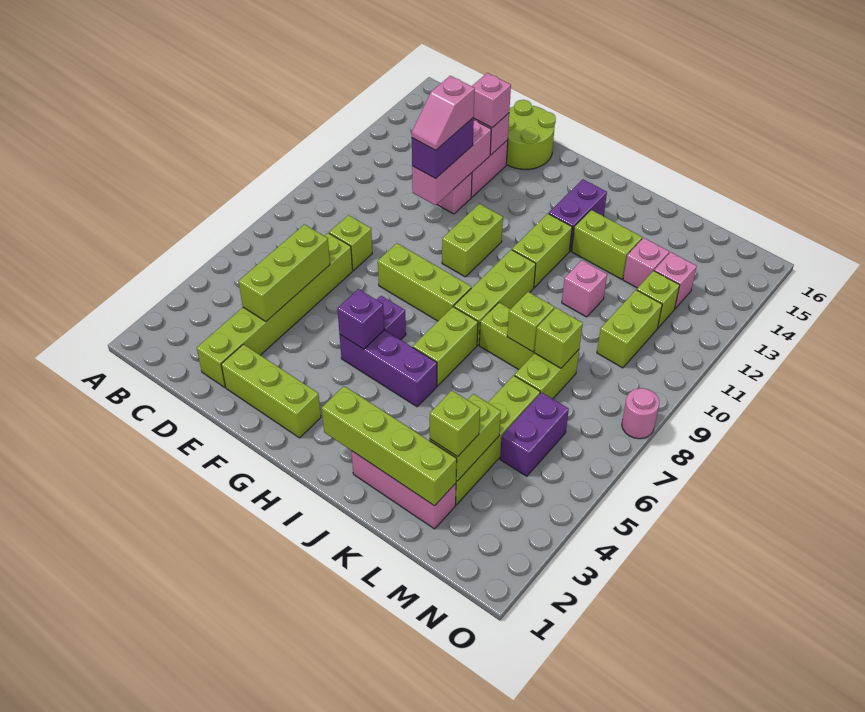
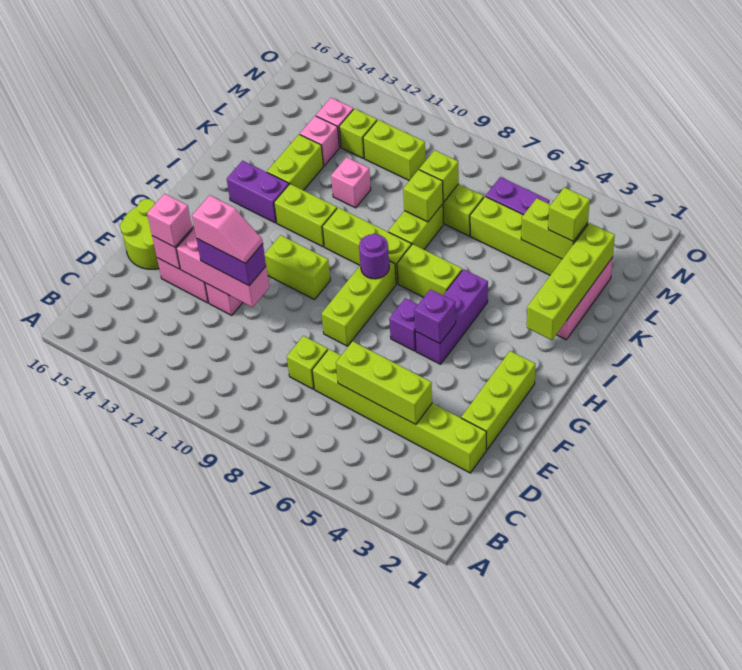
none -> purple 1x1 round brick [359,234,389,279]
pink 1x1 round brick [622,388,659,439] -> none

